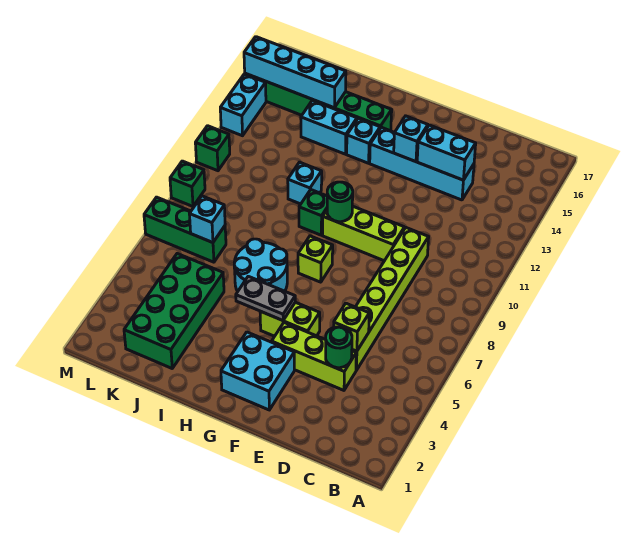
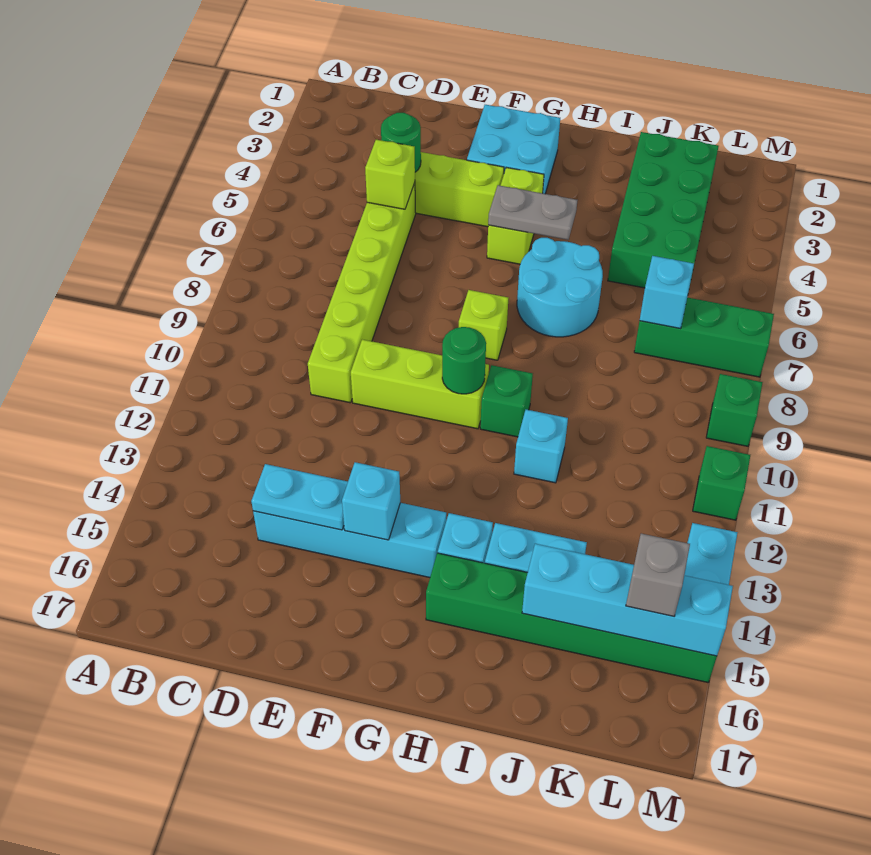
cyan 1x2 brick [417,125,476,180] -> cyan 1x2 plate [251,464,348,530]
lime 1x2 brick [260,302,320,336] -> lime 1x2 brick turned to [487,167,544,264]
none -> grey 1x1 brick [626,534,690,617]

